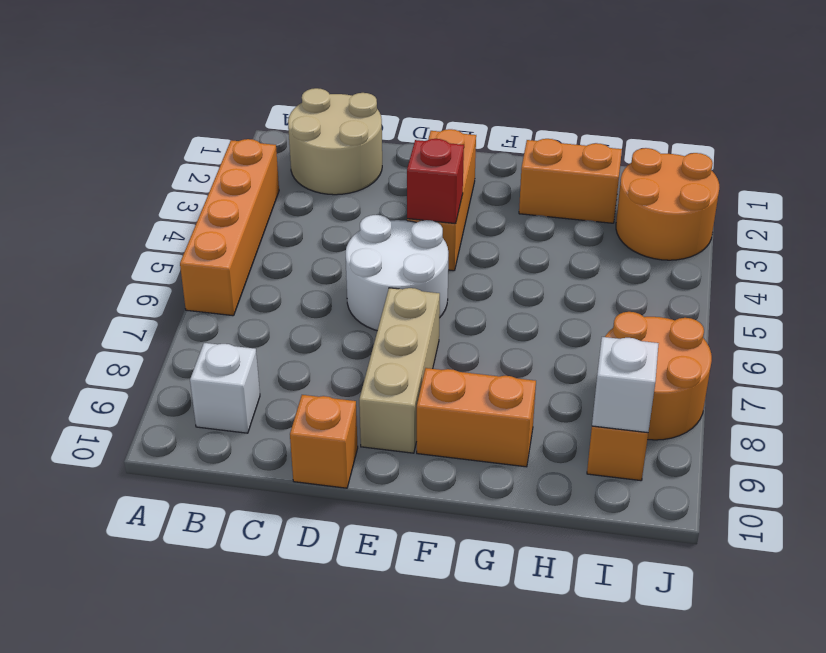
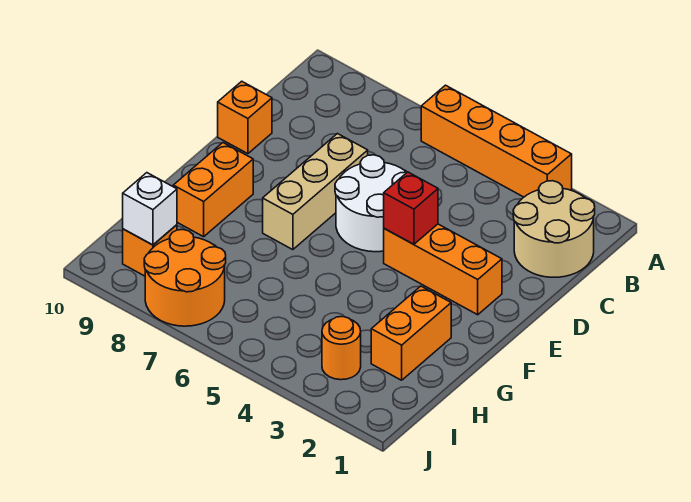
white 1x1 brick [190,343,260,433] -> none
tan 1x3 brick [359,288,440,453] -> tan 1x3 brick turned to [263,134,368,250]
orange 2x2 round brick [616,148,719,260] -> orange 1x1 round brick [322,317,361,380]

